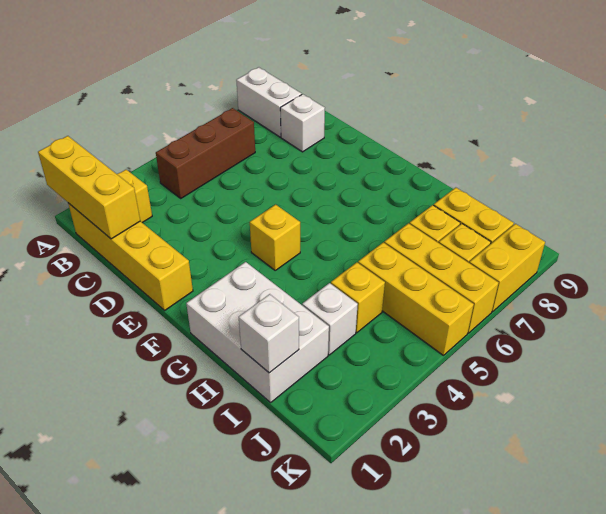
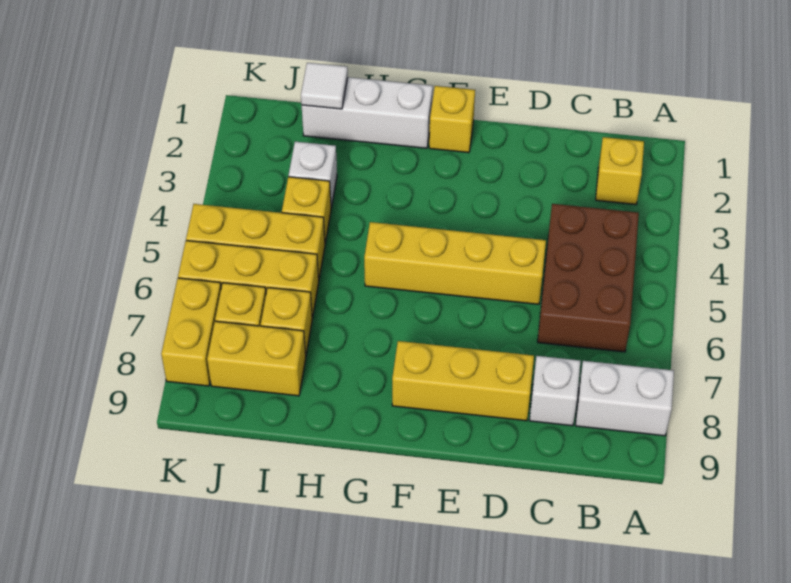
yellow 1x3 brick [38,136,140,239] -> yellow 1x3 brick moved to [392,341,534,421]
yellow 1x4 brick [68,203,193,310] -> yellow 1x4 brick moved to [364,222,546,304]
brown 1x3 brick [156,108,255,198] -> brown 2x3 brick [538,204,639,352]
yellow 1x1 brick [250,205,300,270] -> yellow 1x1 brick moved to [429,86,475,153]
white 2x3 brick [186,262,329,403] -> white 1x3 brick [302,77,433,148]
white 1x1 brick [239,294,299,373] -> white 1x1 tile [301,63,348,109]

